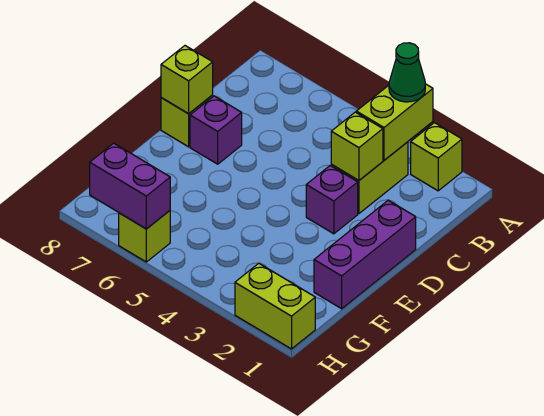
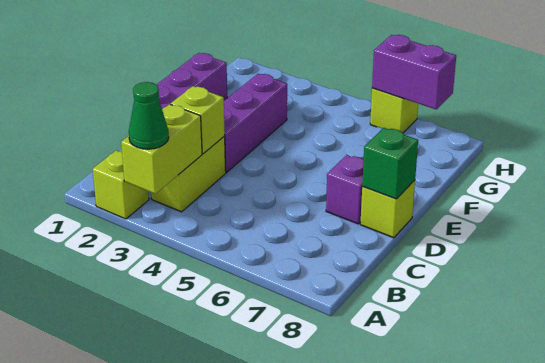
purple 1x1 brick [306,165,358,234] -> purple 1x3 brick [224,74,287,173]
lime 1x1 brick [161,46,213,114] -> green 1x1 brick [362,128,418,199]
lime 1x2 brick [235,263,315,349] -> none

